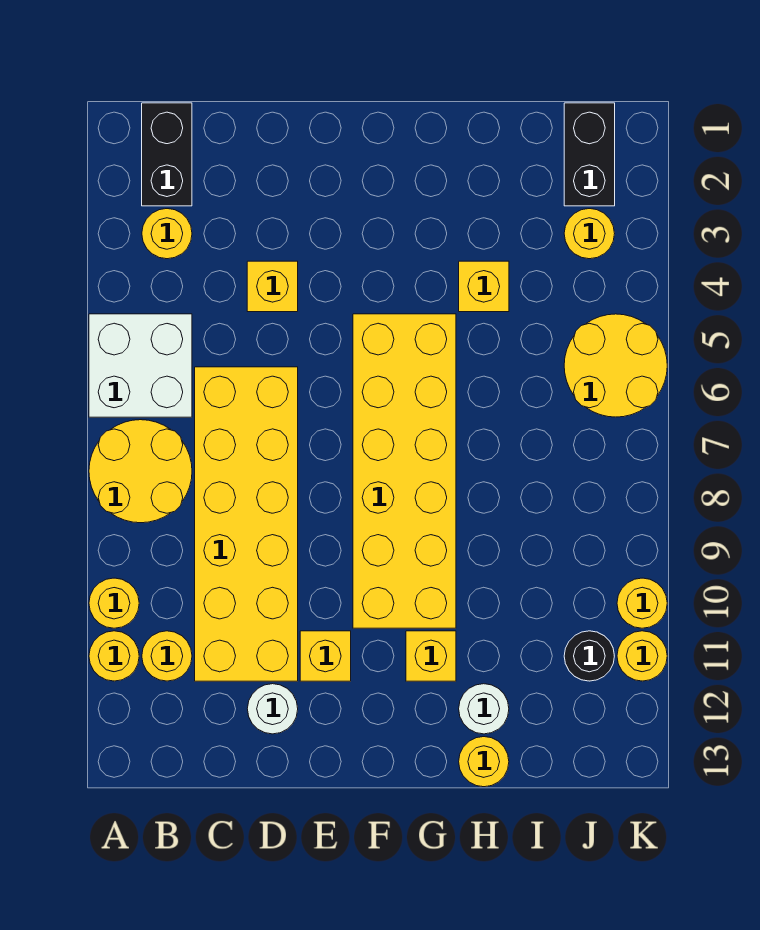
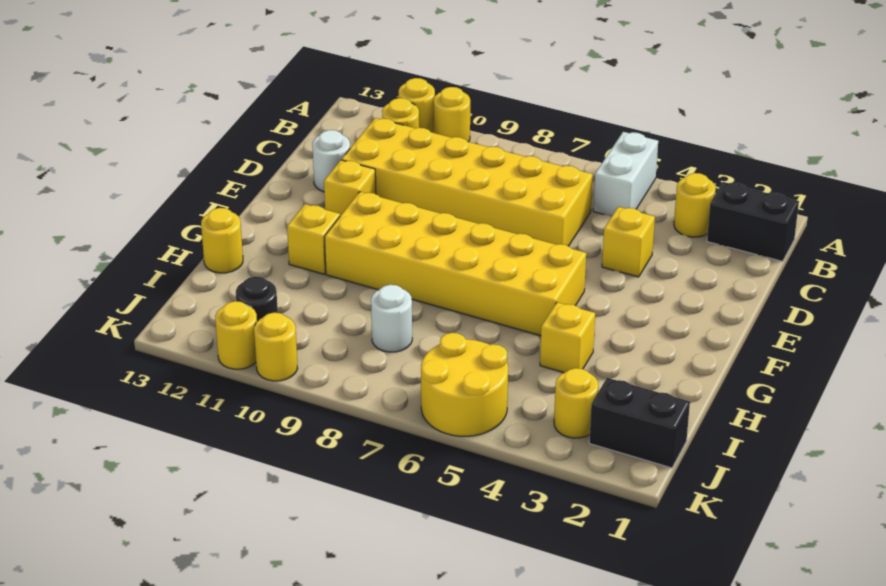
white 2x2 brick [89,314,192,417] -> white 1x2 brick [593,132,658,216]
yellow 2x2 round brick [89,420,192,523] -> none
white 1x1 round brick [459,684,509,734] -> white 1x1 round brick moved to [371,285,412,352]

